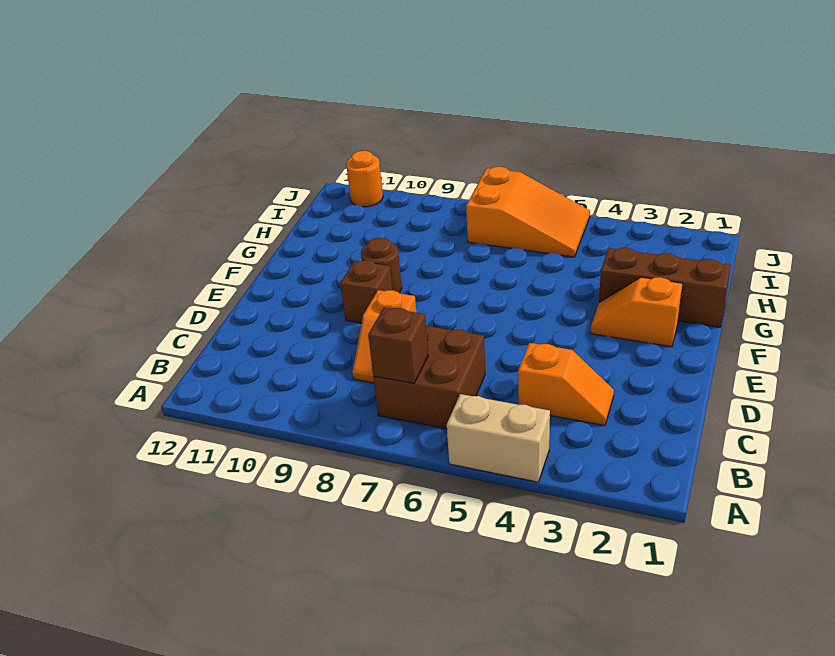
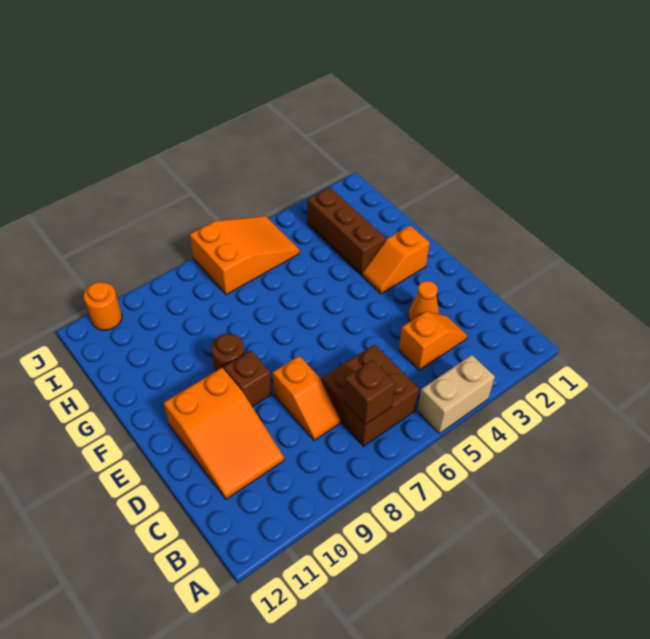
none -> orange 2x3 slope [164,368,284,499]
none -> orange 1x1 cone [408,281,439,321]
brown 1x3 brick [599,248,731,327] -> brown 1x3 brick turned to [307,187,386,275]

